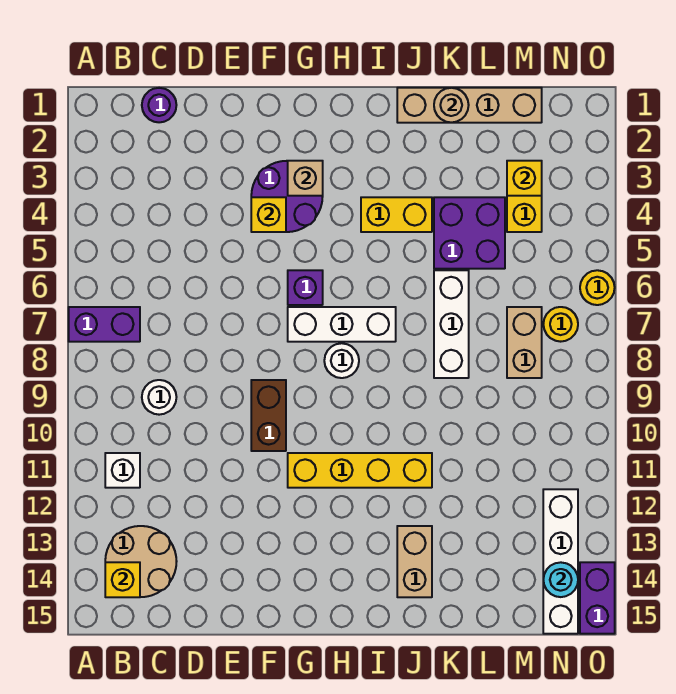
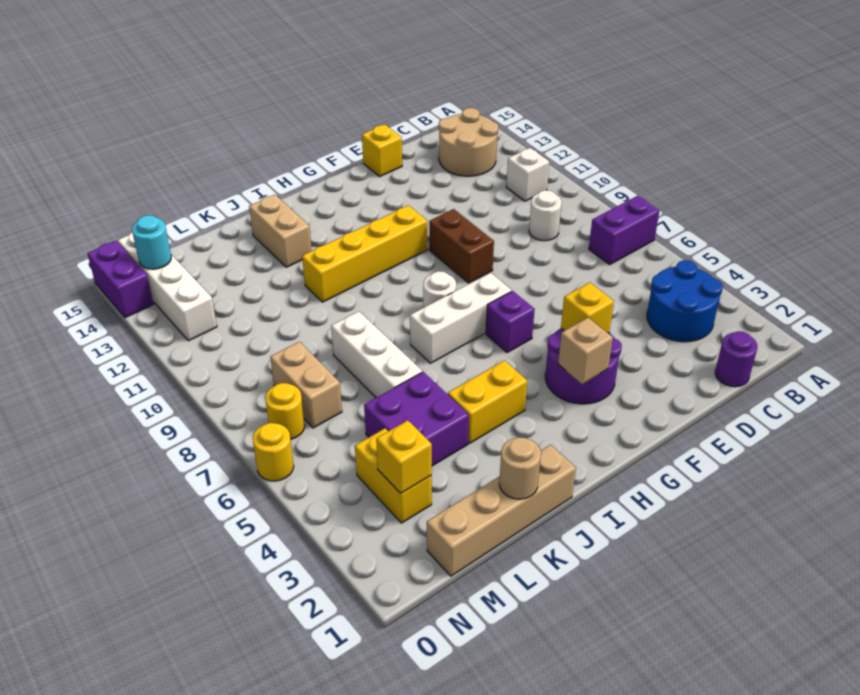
none -> blue 2x2 round brick [647,260,723,342]
yellow 1x1 brick [105,562,140,597] -> yellow 1x1 brick moved to [362,124,402,176]

